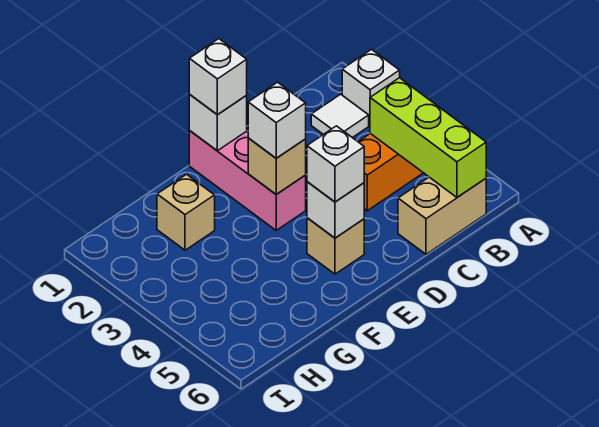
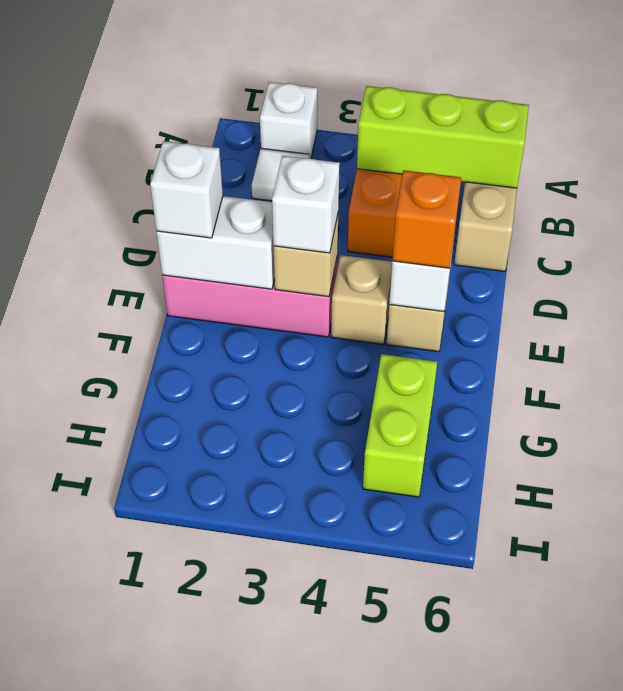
white 1x1 brick [189,95,247,151] -> white 1x2 brick [157,196,275,289]
white 1x1 brick [307,126,364,202] -> orange 1x1 brick [392,170,461,268]
tan 1x1 brick [157,174,215,250] -> tan 1x1 brick moved to [331,255,392,344]
none -> lime 1x2 brick [363,354,437,497]

